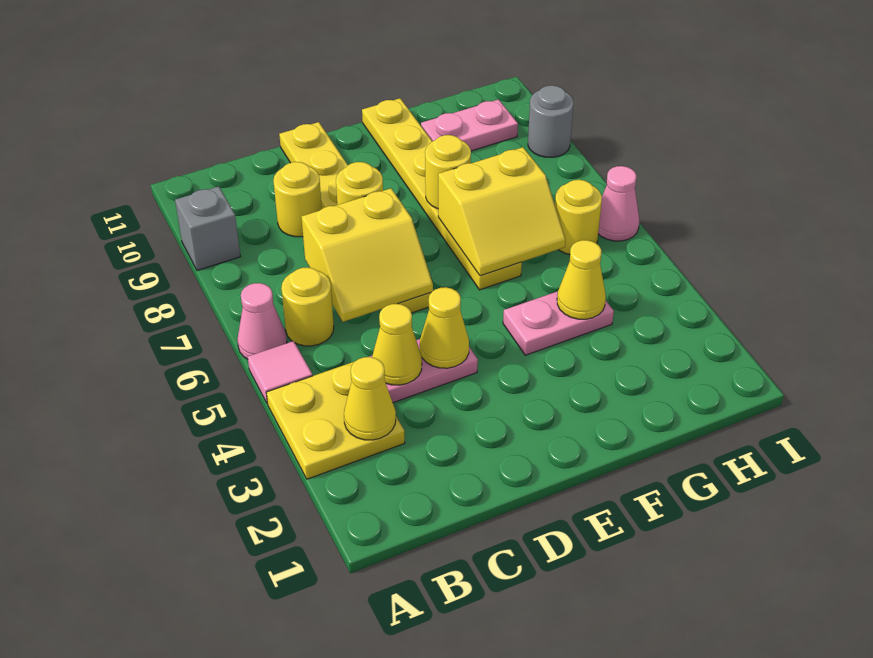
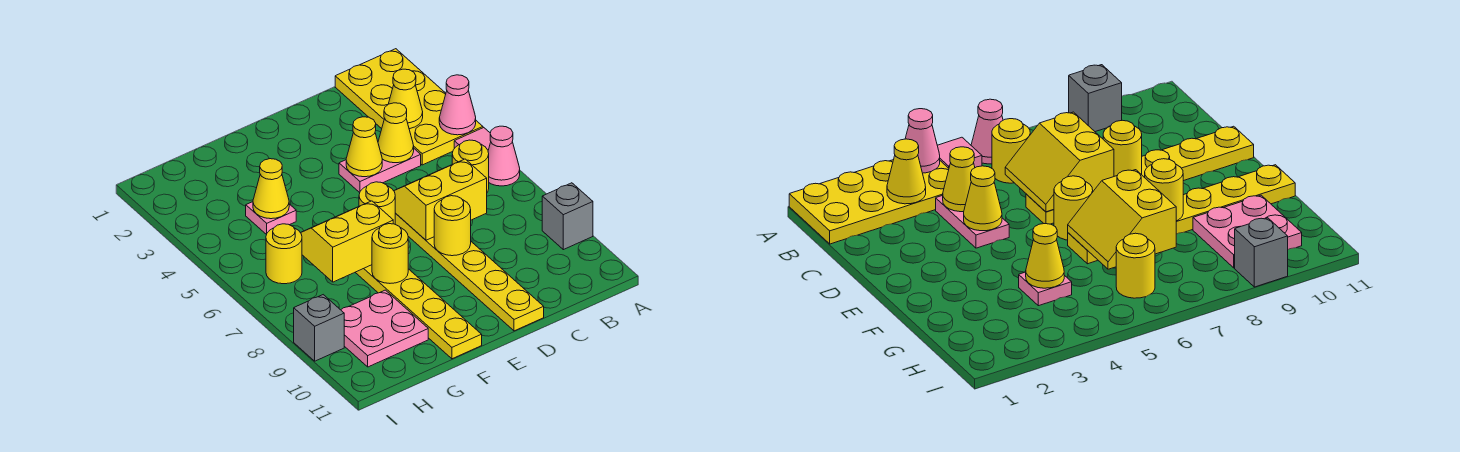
yellow 2x2 plate [266,362,405,479] -> yellow 2x4 plate [335,49,483,165]
yellow 1x1 round brick [273,162,322,237] -> yellow 1x1 round brick moved to [359,182,395,224]
pink 1x2 plate [503,291,614,355] -> pink 1x1 plate [246,202,296,235]
pink 1x2 plate [421,99,518,151] -> pink 2x2 plate [341,290,428,367]
pink 1x1 cone [598,166,639,241] -> pink 1x1 cone moved to [439,75,476,135]
grey 1x1 round brick [528,85,573,157] -> grey 1x1 brick [294,295,344,361]

